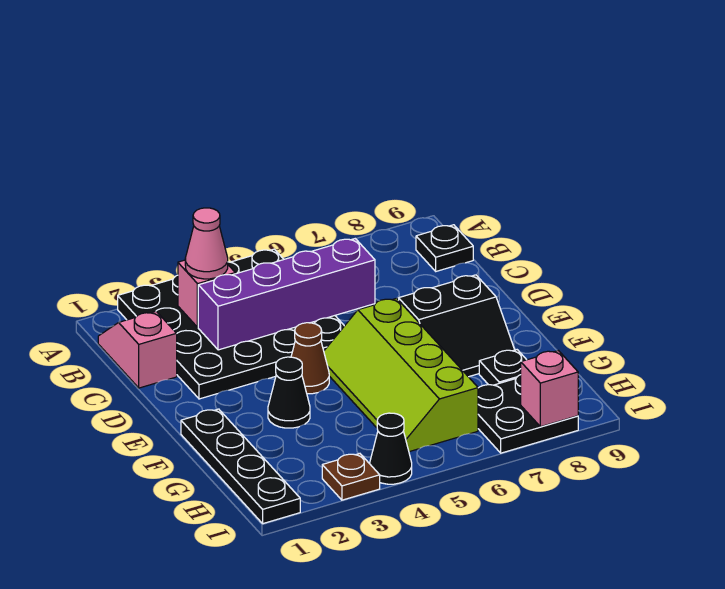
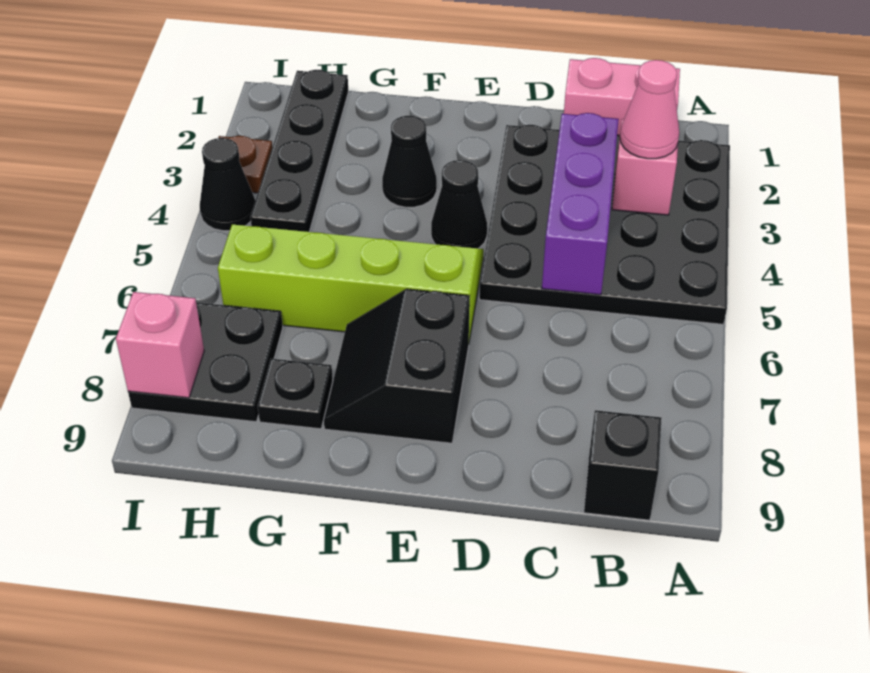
pink 1x2 slope [98,311,177,388] -> pink 1x2 brick [564,58,680,135]
black 1x1 plate [416,225,473,271] -> black 1x1 brick [584,410,662,520]
purple 1x4 brick [198,239,375,350] -> purple 1x3 brick [542,113,619,295]
brown 1x1 cone [291,323,329,394] -> black 1x1 cone [431,160,487,248]
black 1x4 plate [181,409,300,524] -> black 1x4 plate turned to [250,70,348,232]

